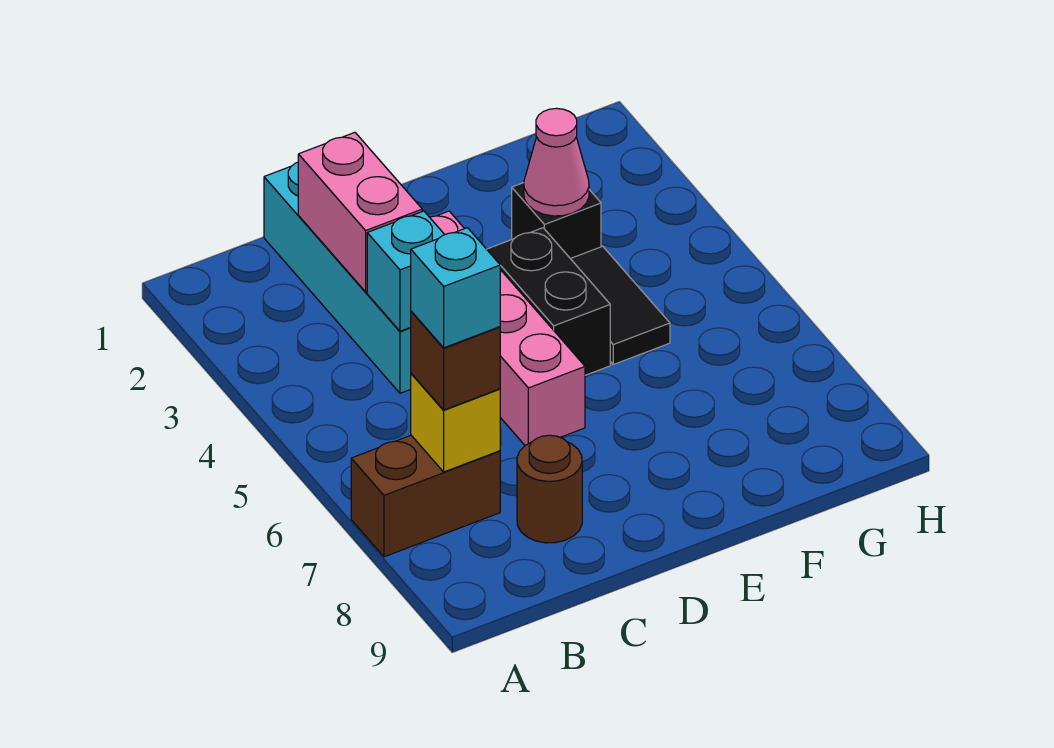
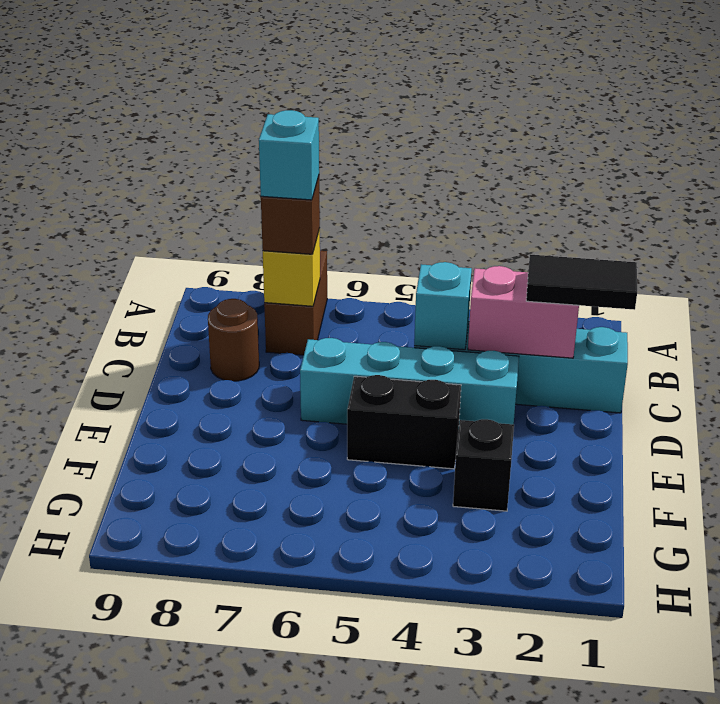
pink 1x4 brick [430,211,585,445] -> cyan 1x4 brick [300,338,519,424]
pink 1x1 cone [524,108,589,216] -> none
black 1x2 tile [571,246,670,365] -> black 1x2 tile moved to [526,254,637,310]

